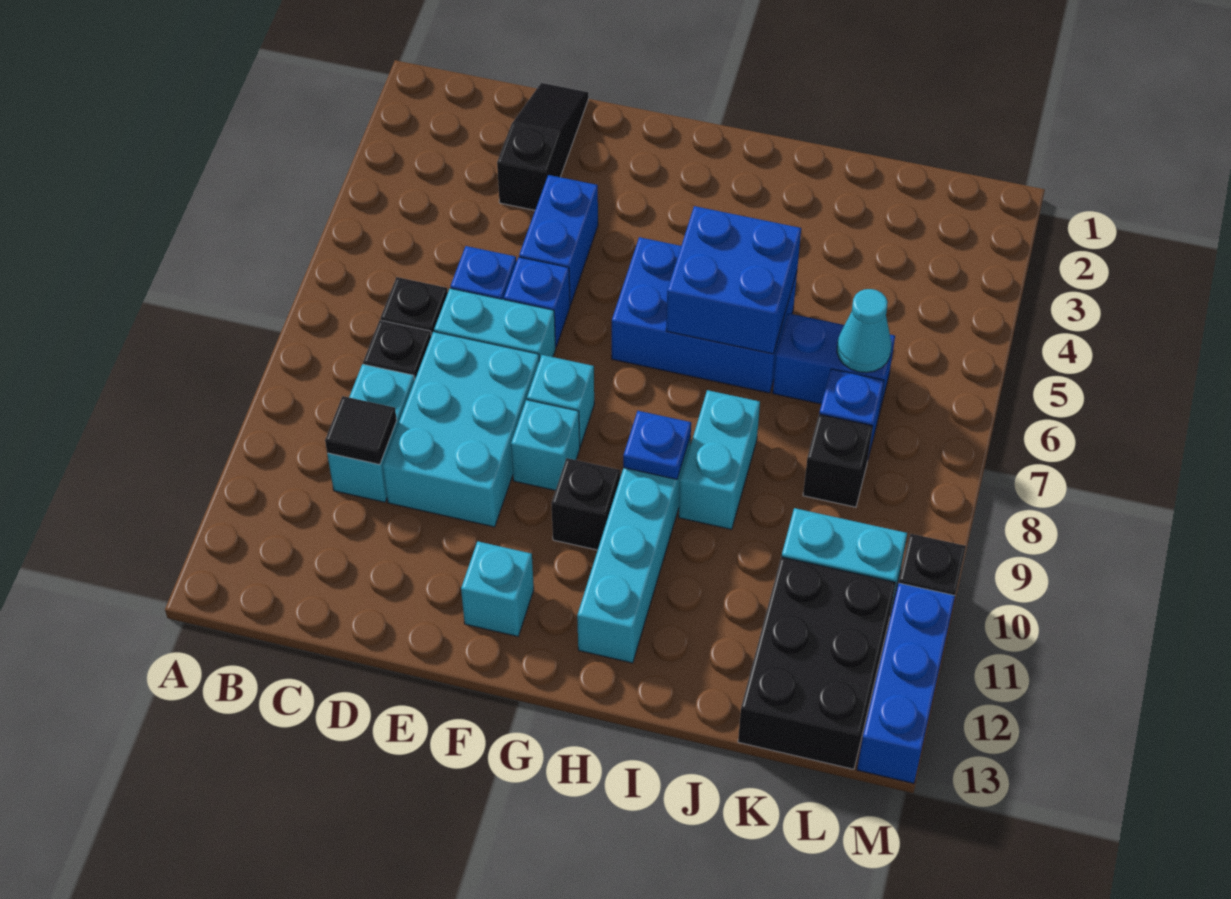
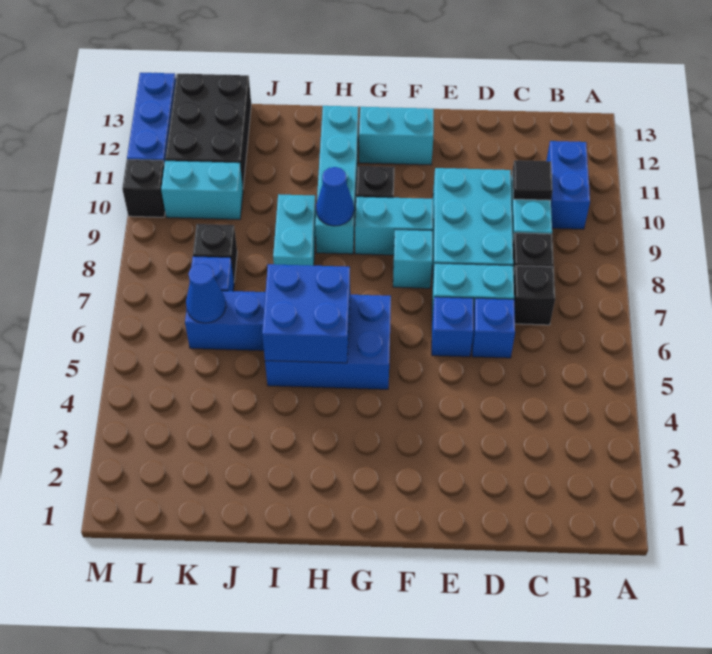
black 1x3 slope [497,83,588,210] -> none
blue 1x2 brick [519,175,598,305] -> blue 1x2 brick moved to [547,141,590,229]
cyan 1x1 brick [511,400,580,490] -> cyan 1x2 brick [355,197,433,255]
cyan 1x1 brick [461,541,534,636] -> cyan 1x2 brick [359,107,434,165]
blue 1x1 plate [623,411,691,479] -> blue 1x1 cone [316,167,354,226]
cyan 1x1 cone [837,289,891,373] -> blue 1x1 cone [186,263,226,323]

